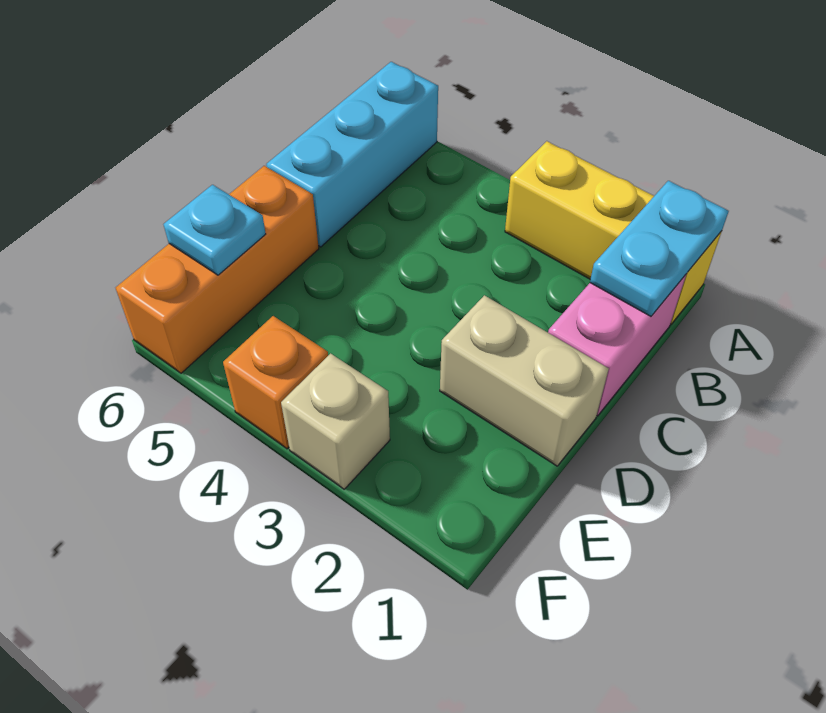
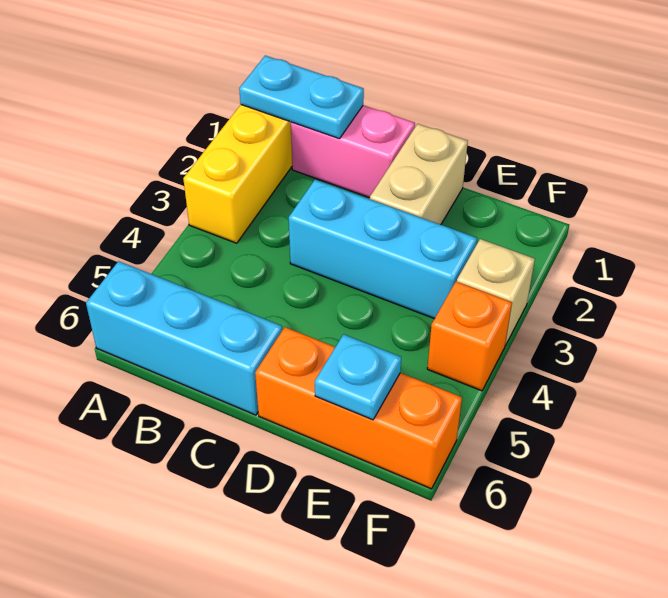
none -> cyan 1x3 brick [289,180,477,319]

